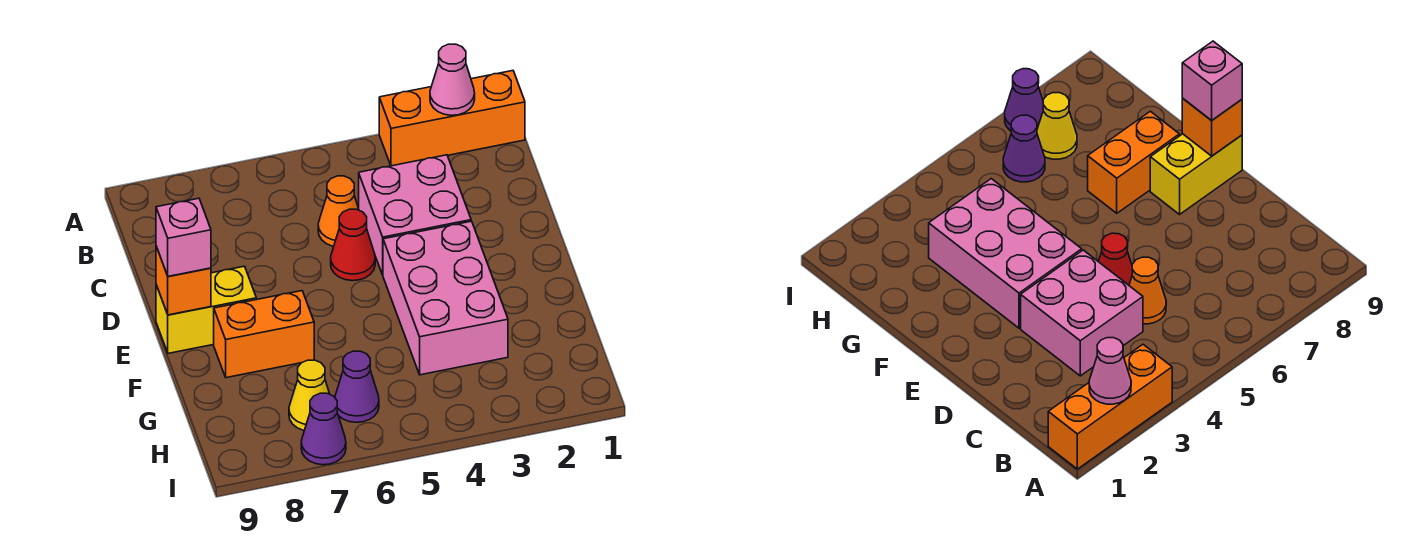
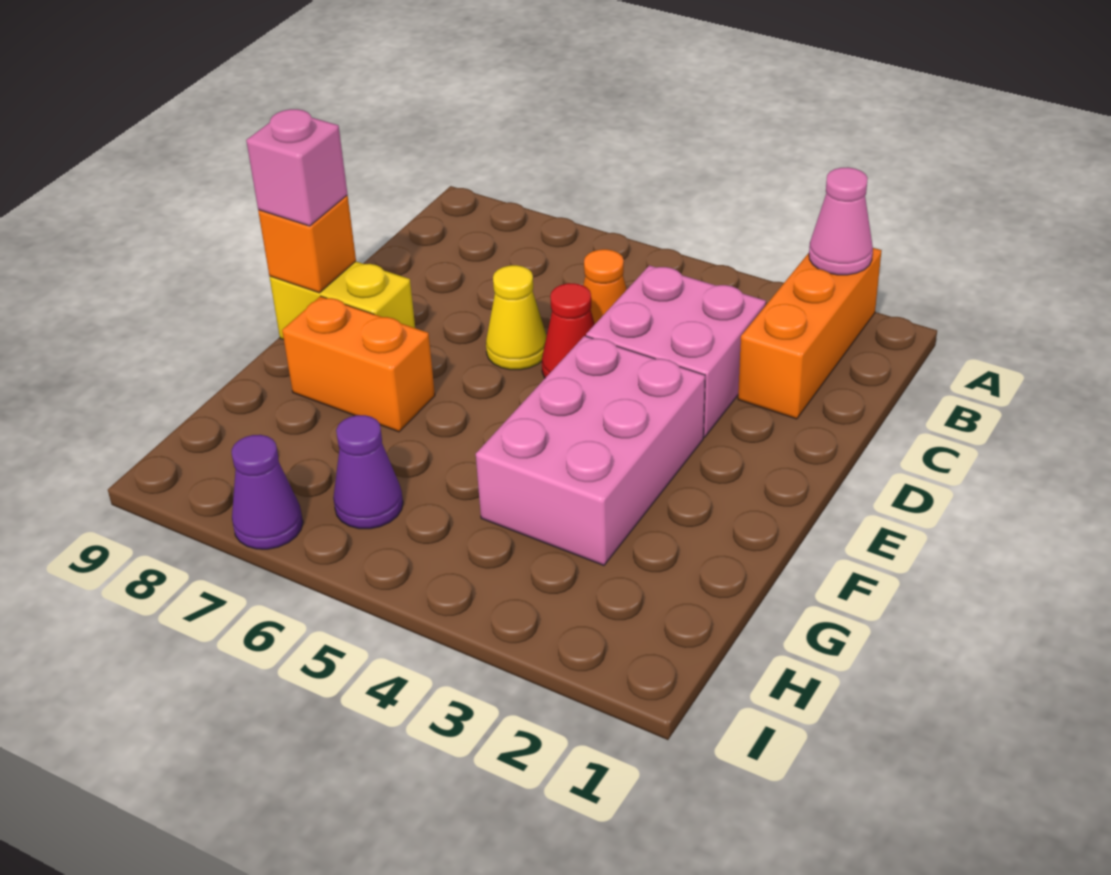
orange 1x3 brick [379,71,525,166] -> orange 1x3 brick turned to [738,248,882,419]
yellow 1x1 cone [289,360,330,430] -> yellow 1x1 cone moved to [486,265,547,370]

